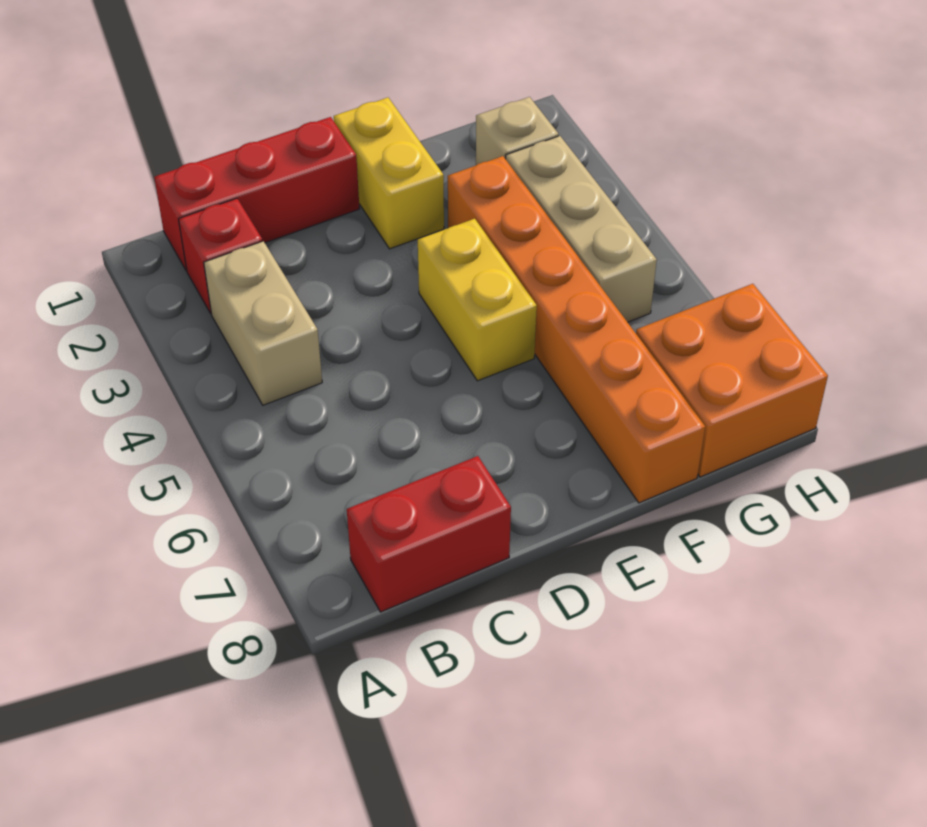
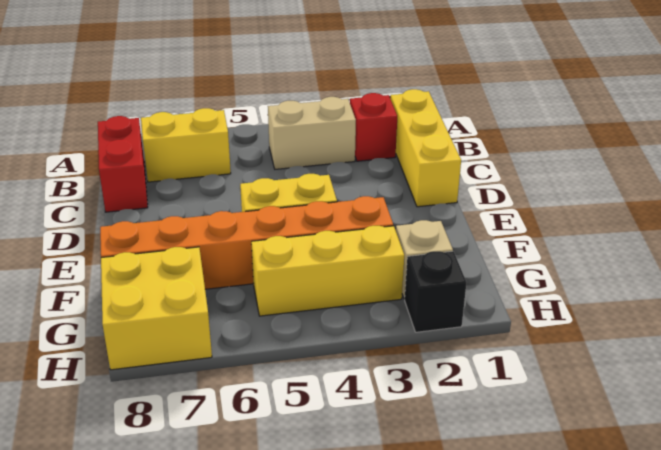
red 1x3 brick [154,117,359,271] -> yellow 1x3 brick [390,89,461,207]
yellow 1x2 brick [334,98,444,249] -> yellow 1x2 brick moved to [141,108,231,182]
tan 1x3 brick [506,136,657,322] -> yellow 1x3 brick [251,226,404,316]
orange 2x2 brick [636,284,828,477] -> yellow 2x2 brick [101,247,212,370]
none -> black 1x1 brick [405,251,466,332]

